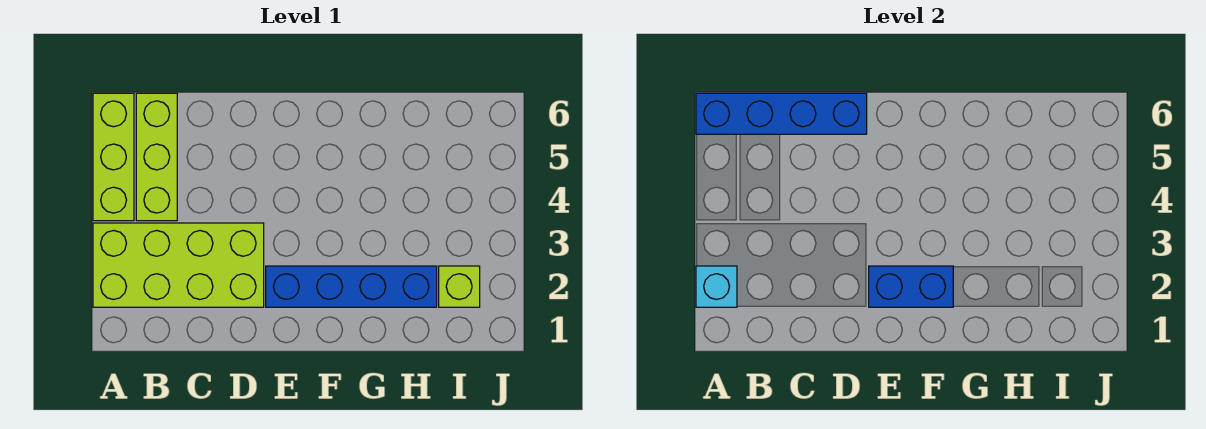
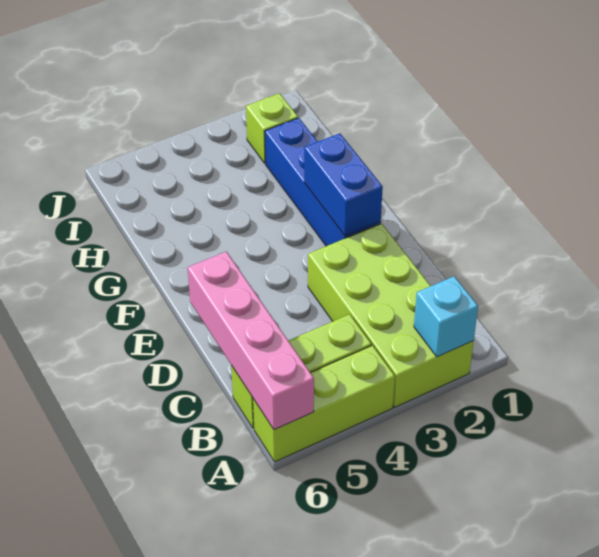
blue 1x4 brick [696,93,867,134] -> pink 1x4 brick [188,252,314,430]

